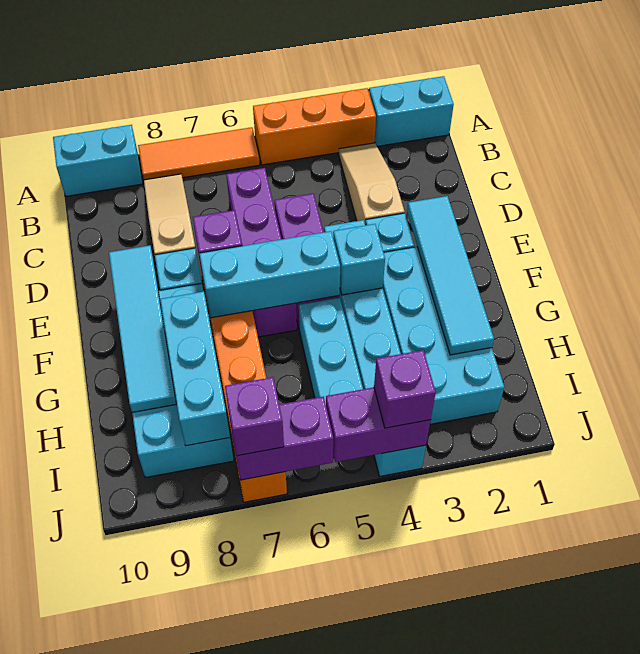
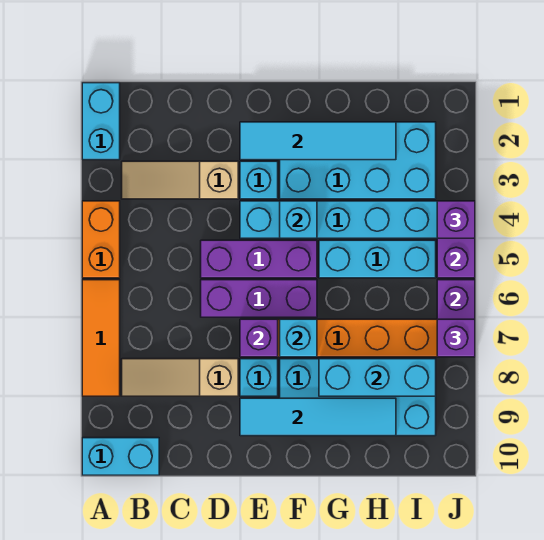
orange 1x3 brick [253,88,376,165] -> orange 1x2 brick [82,201,120,278]
cyan 1x2 brick [53,125,143,196] -> cyan 1x2 brick turned to [82,438,159,475]
purple 1x4 brick [226,168,297,337] -> purple 1x3 brick [201,280,317,317]
cyan 1x3 brick [199,231,340,318] -> cyan 1x1 brick [280,319,317,357]

